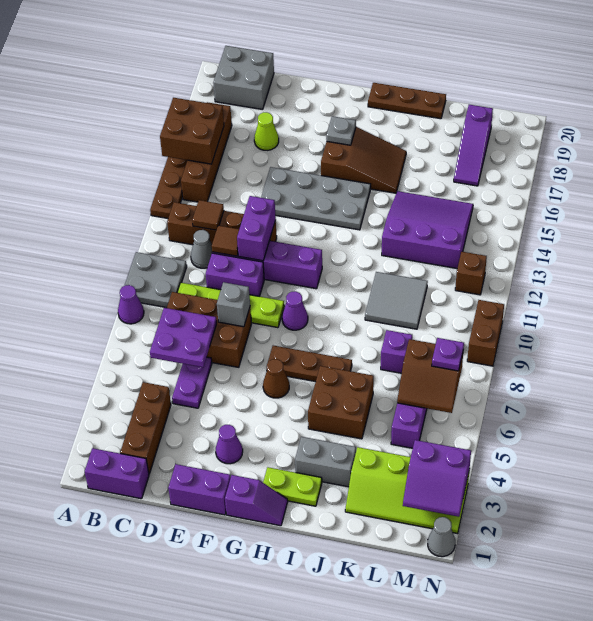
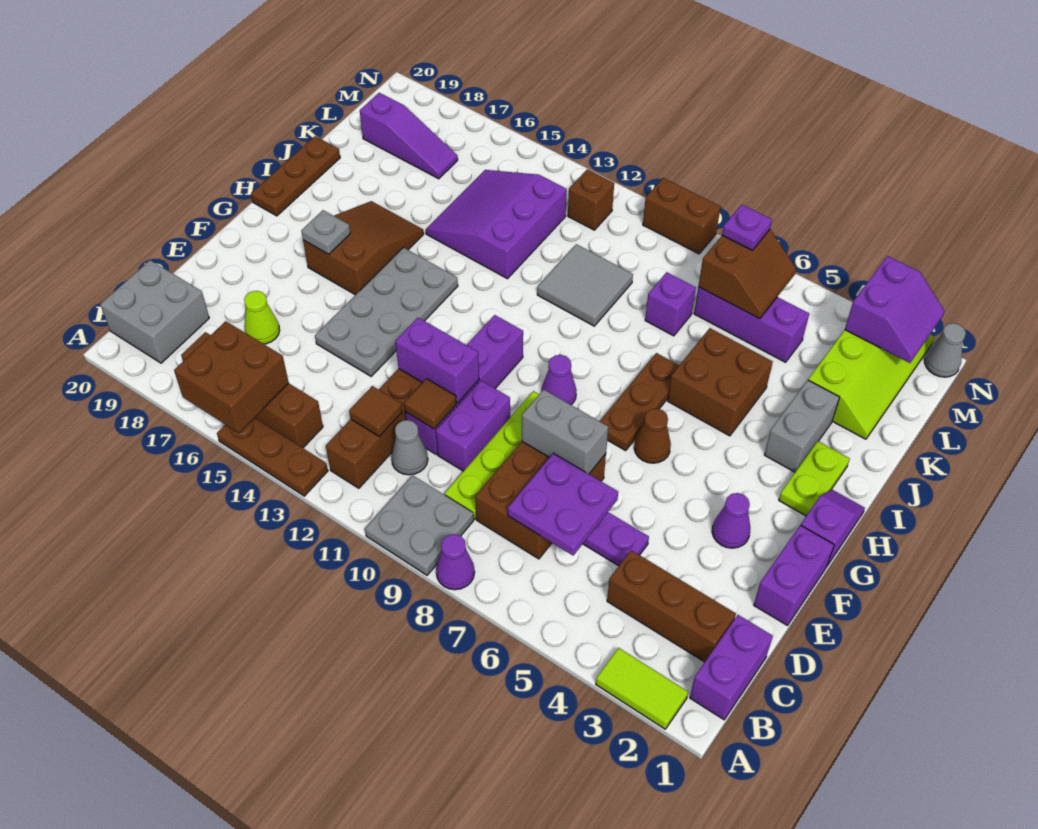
none -> lime 1x2 tile [596,648,688,729]
grey 1x1 brick [217,282,250,327] -> grey 1x2 brick [522,390,608,474]

